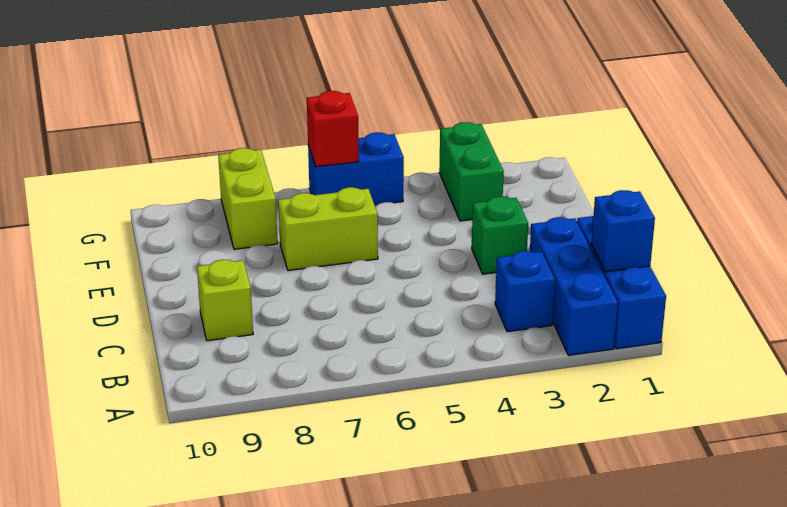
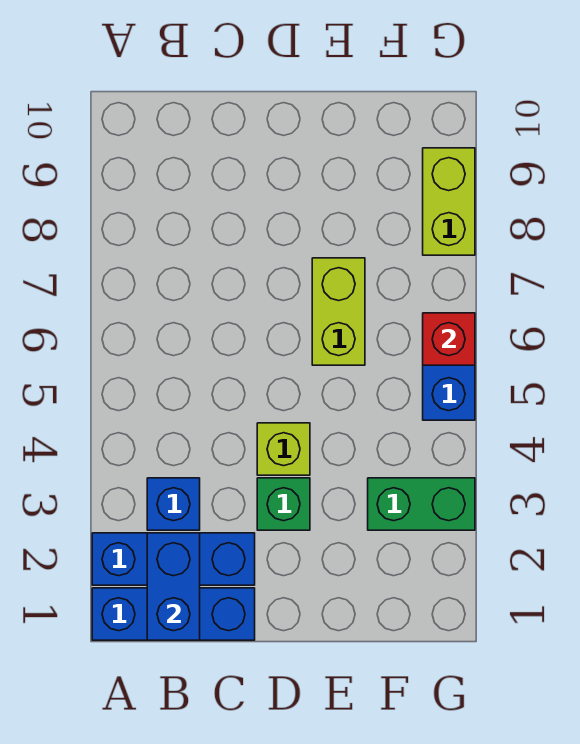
blue 1x1 brick [591,190,655,272] -> blue 1x2 brick [147,533,200,640]
lime 1x1 brick [197,259,253,341] -> lime 1x1 brick moved to [257,423,310,475]
lime 1x2 brick [218,148,278,249] -> lime 1x2 brick turned to [423,148,475,255]

